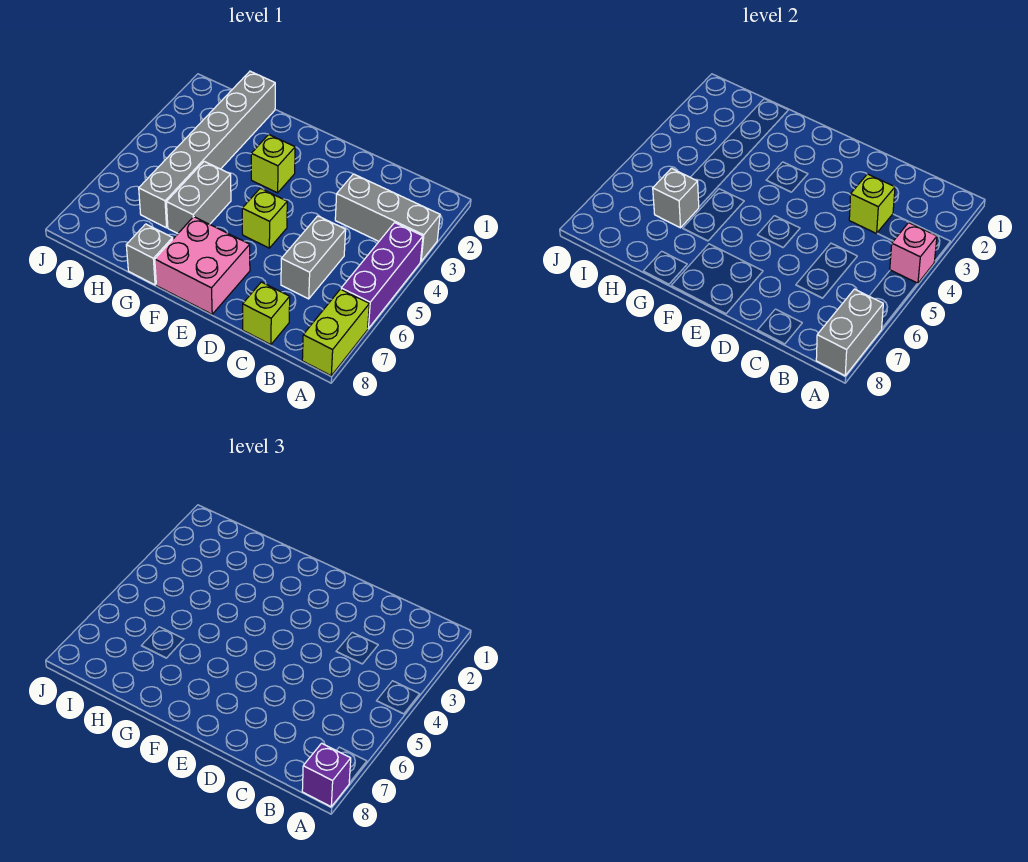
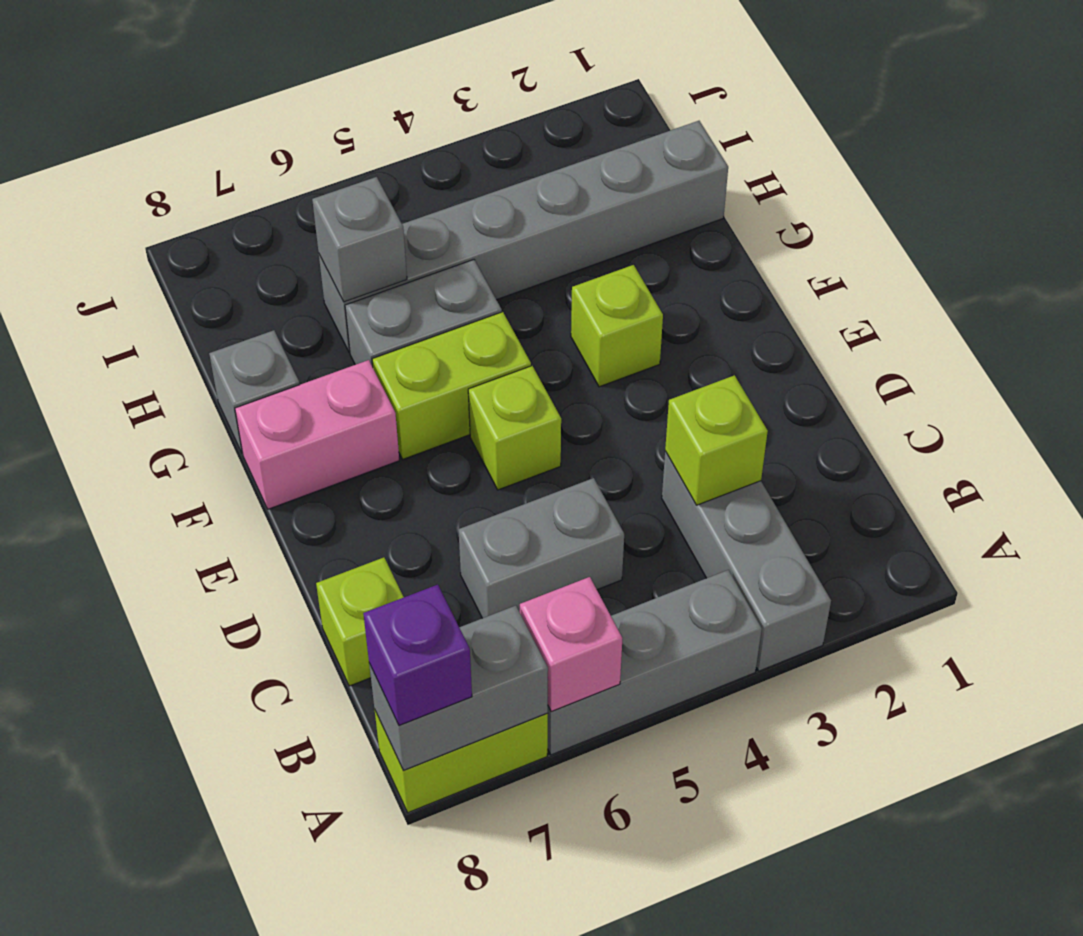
purple 1x3 brick [341,223,423,328] -> grey 1x3 brick [547,570,762,755]
pink 1x1 brick [890,223,937,283] -> pink 1x1 brick moved to [520,577,622,712]
pink 2x2 brick [155,217,250,314] -> pink 1x2 brick [235,360,399,509]
none -> lime 1x2 brick [372,312,531,459]

